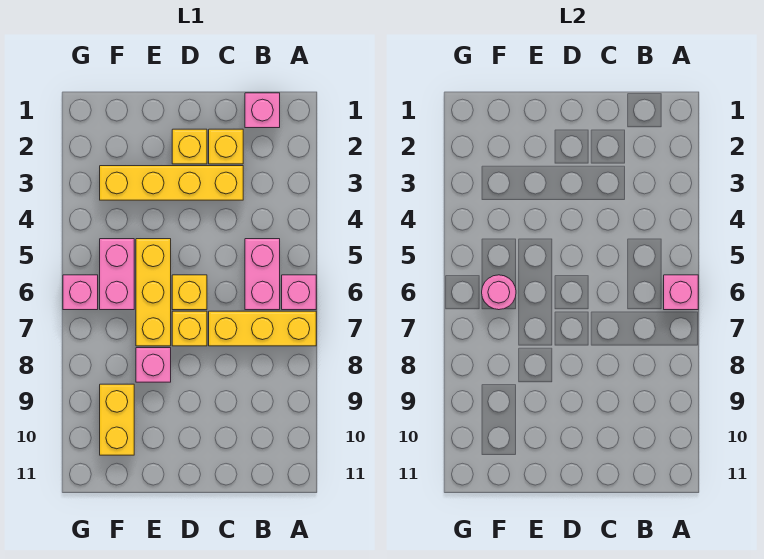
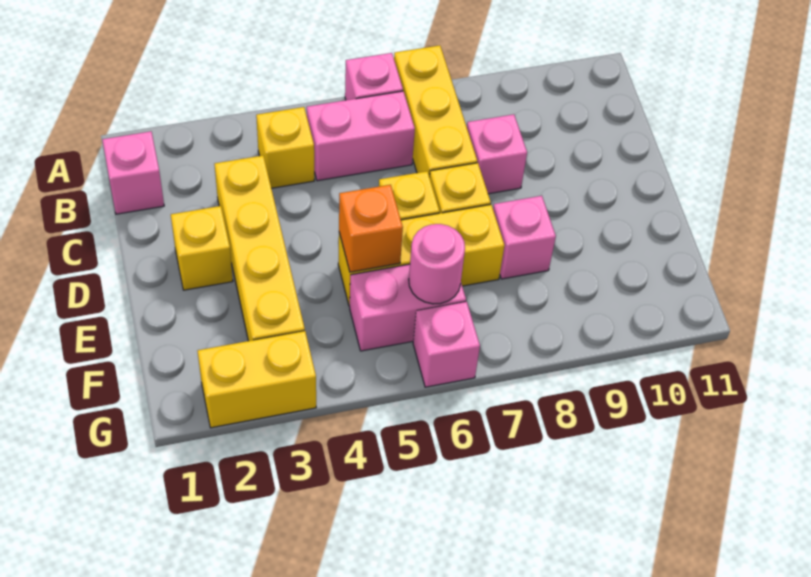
pink 1x1 brick [664,275,698,310] -> pink 1x1 brick moved to [467,114,527,194]
yellow 1x1 brick [209,129,243,164] -> yellow 1x1 brick moved to [256,107,314,188]
none -> orange 1x1 brick [339,185,403,272]
yellow 1x2 brick [100,384,134,455] -> yellow 1x2 brick moved to [198,331,316,428]

